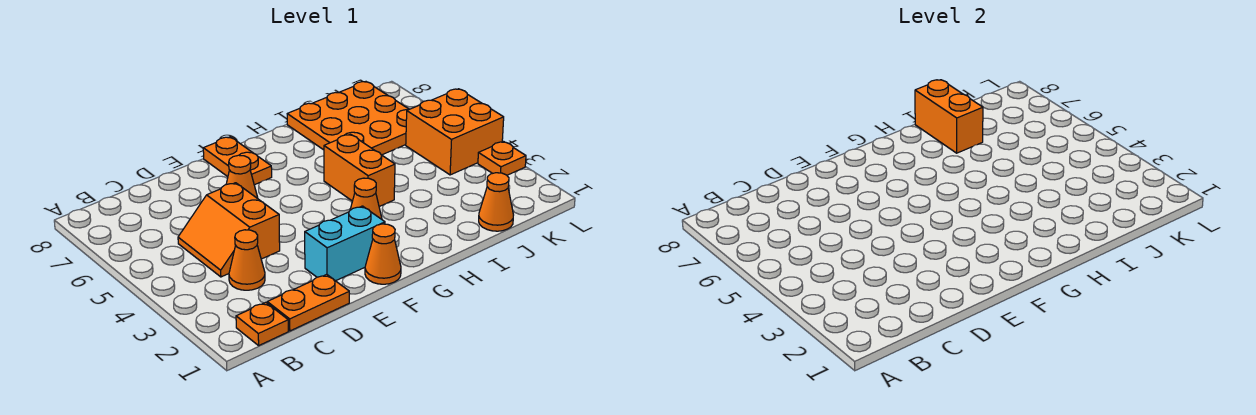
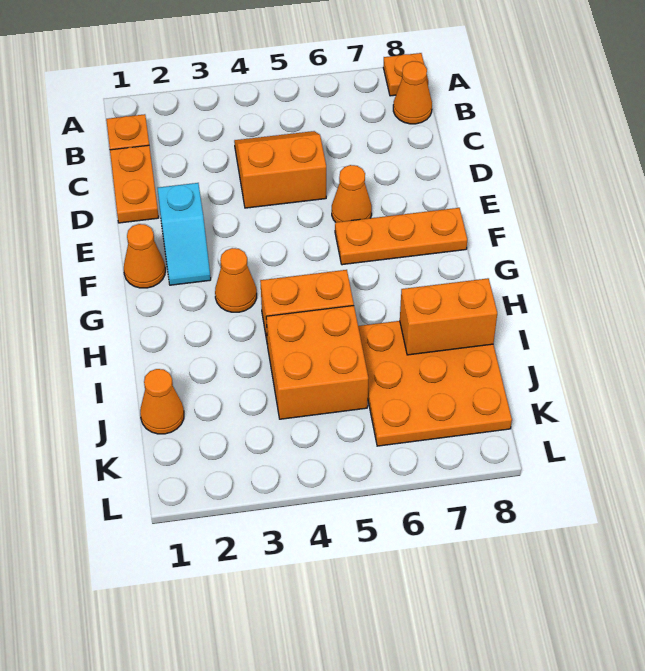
orange 1x1 cone [229,230,265,290] -> orange 1x1 cone moved to [393,61,432,124]
cyan 1x2 brick [305,206,385,281] -> cyan 1x2 slope [158,183,211,285]
orange 1x2 plate [203,137,272,185] -> orange 1x3 plate [335,208,467,265]
orange 2x2 brick [406,89,504,175] -> orange 2x2 brick moved to [266,306,368,419]
orange 1x1 plate [478,142,526,175] -> orange 1x1 plate moved to [383,53,428,96]

